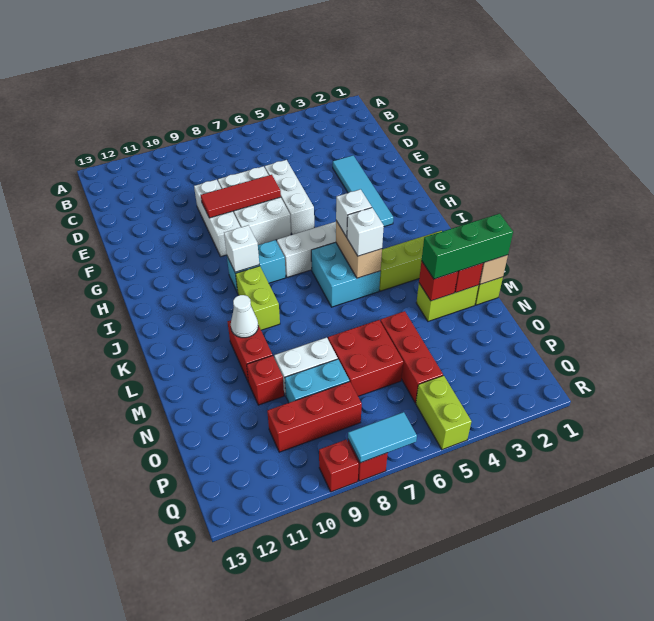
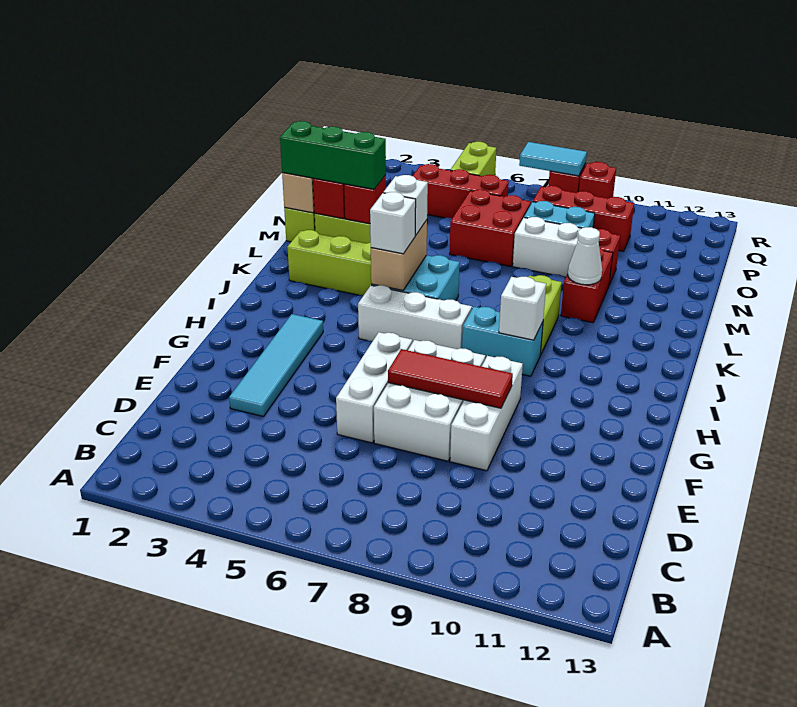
red 1x3 brick [380,311,443,403] -> red 1x3 brick turned to [413,164,509,218]

